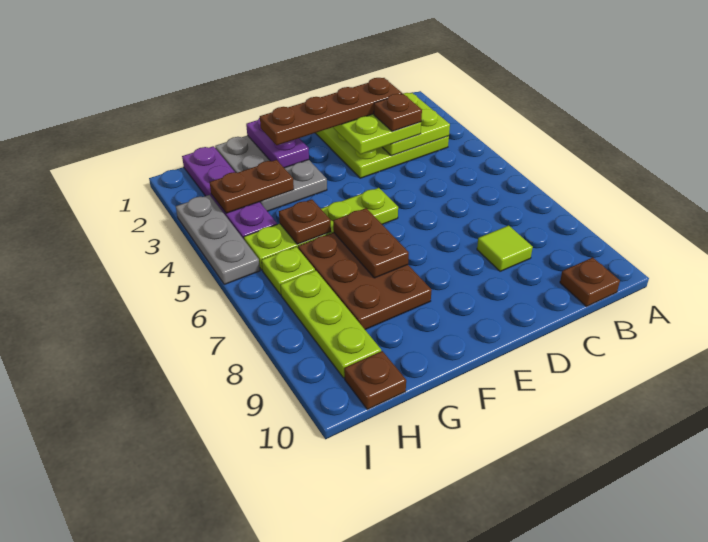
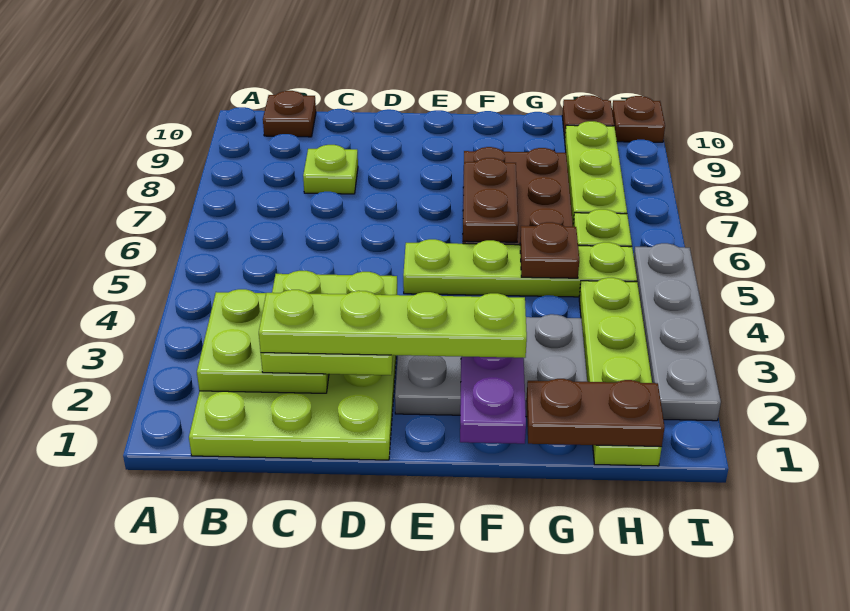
brown 1x4 plate [260,78,402,145] -> lime 1x4 plate [259,290,527,358]
brown 1x1 plate [374,94,422,132] -> brown 1x1 plate moved to [612,96,665,142]
lime 1x1 tile [477,226,533,271] -> lime 1x1 plate [303,145,358,194]
grey 2x3 plate [215,135,327,211] -> grey 2x3 plate turned to [395,314,587,417]
brown 1x2 plate [210,160,294,213] -> brown 1x2 plate moved to [526,379,665,447]
purple 1x4 plate [182,146,277,239] -> lime 1x4 plate [579,278,662,466]
grey 1x3 plate [176,195,260,284] -> grey 1x4 plate [634,243,721,421]

